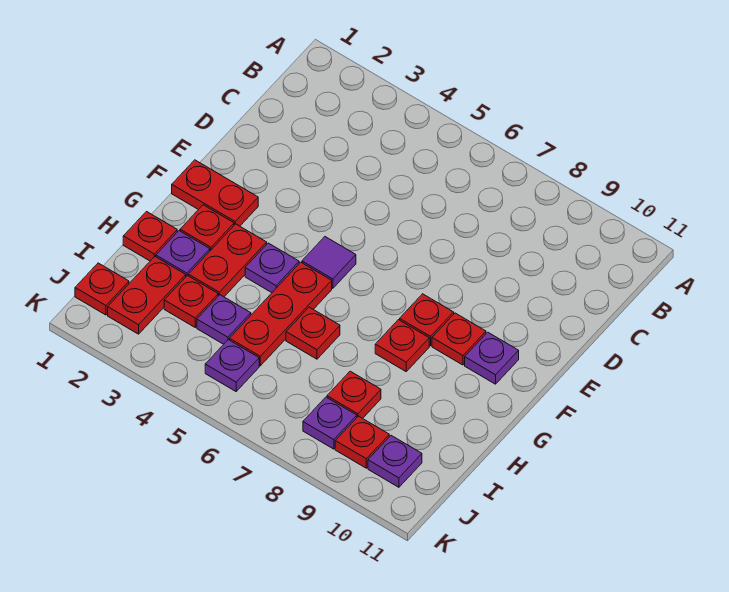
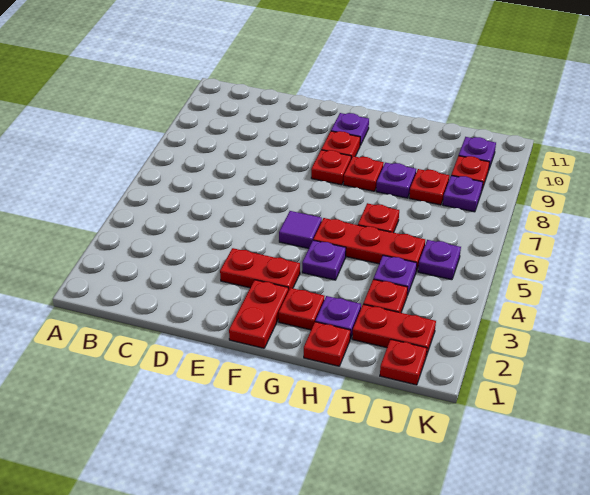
red 1x2 plate [188,224,267,297] -> red 1x2 plate moved to [220,248,300,291]
none -> purple 1x1 plate [376,163,416,198]

